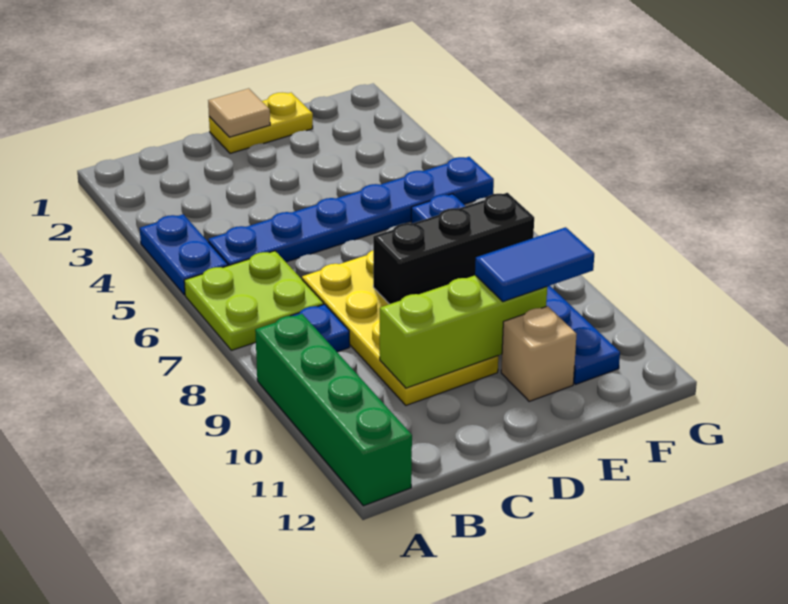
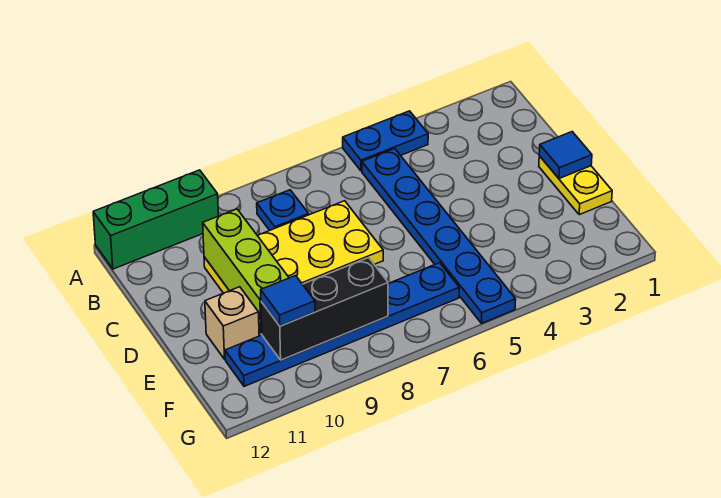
lime 2x2 plate [184,251,324,350] -> none
green 1x4 brick [255,314,412,506] -> green 1x3 brick [93,170,218,269]
tan 1x1 tile [208,88,270,137] -> blue 1x1 tile [539,132,592,178]
black 1x3 brick [373,193,534,304] -> black 1x3 brick turned to [261,258,388,360]
blue 1x2 tile [475,227,594,302] -> blue 1x1 tile [261,276,315,326]

